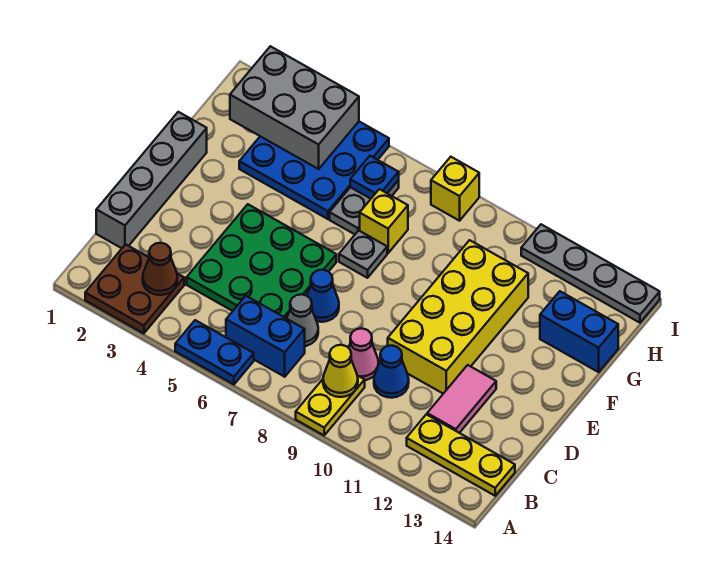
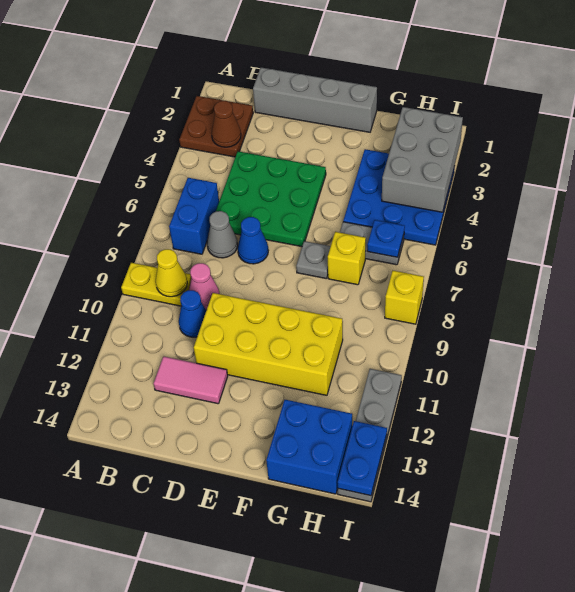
blue 1x2 plate [175,320,254,384] -> blue 1x2 plate moved to [338,421,387,496]
yellow 1x3 plate [407,414,515,496] -> none
blue 1x2 brick [540,291,618,372] -> blue 2x2 brick [266,400,352,494]

